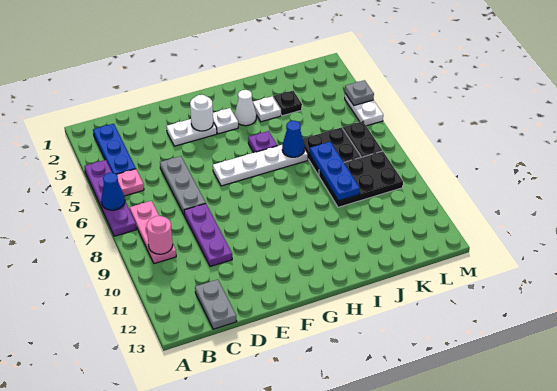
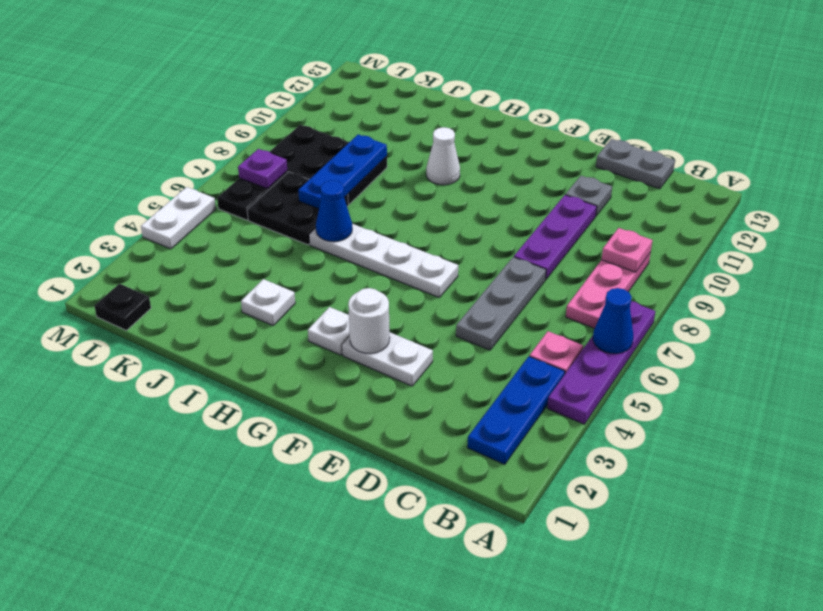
pink 1x1 round brick [147,216,173,254] -> pink 1x1 plate [601,228,652,272]
grey 1x2 plate [195,279,237,329] -> grey 1x2 plate turned to [596,139,675,189]
white 1x1 cone [235,90,256,126] -> white 1x1 cone moved to [426,127,460,185]
purple 1x1 plate [248,131,277,153] -> purple 1x1 plate moved to [238,149,287,189]
black 1x1 plate [274,91,302,116] -> black 1x1 plate moved to [94,284,151,330]
grey 1x1 plate [345,80,374,105] -> grey 1x1 plate moved to [566,176,612,216]

